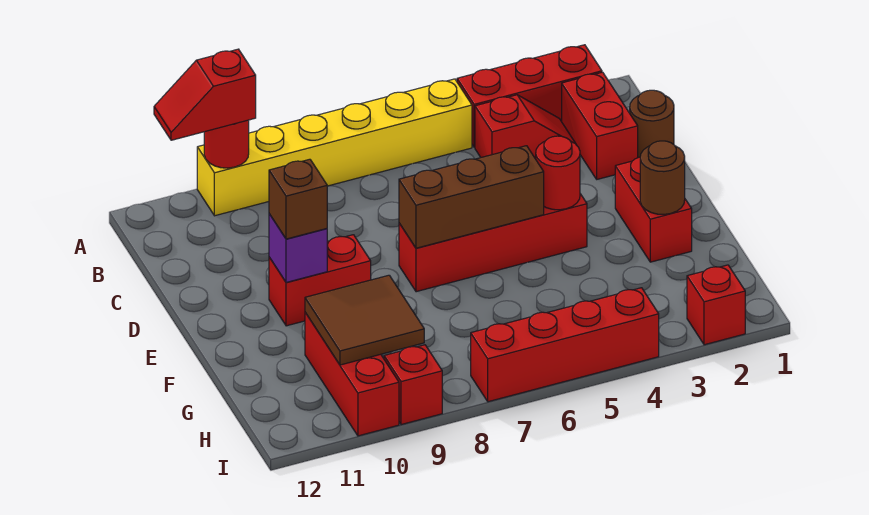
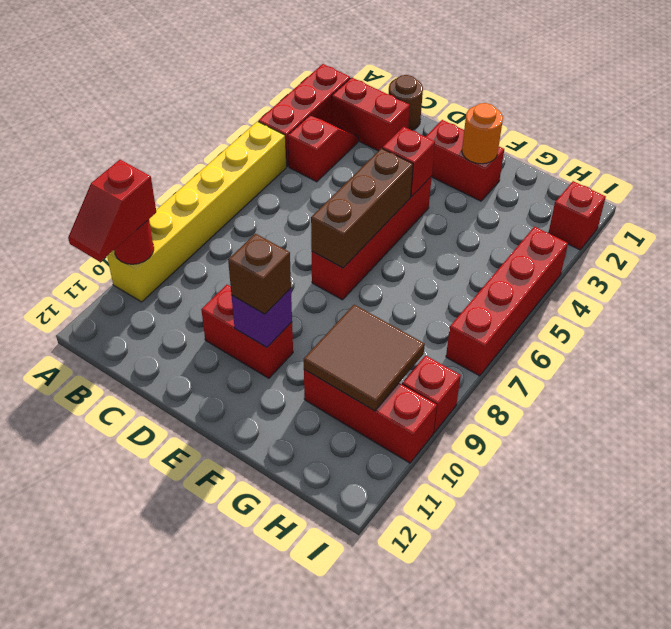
red 1x1 round brick [536,136,580,210] -> red 1x1 brick [382,127,435,197]
red 1x2 brick [269,235,371,326] -> red 1x2 brick turned to [201,285,293,378]
brown 1x1 round brick [640,141,685,214] -> orange 1x1 round brick [462,103,503,164]

